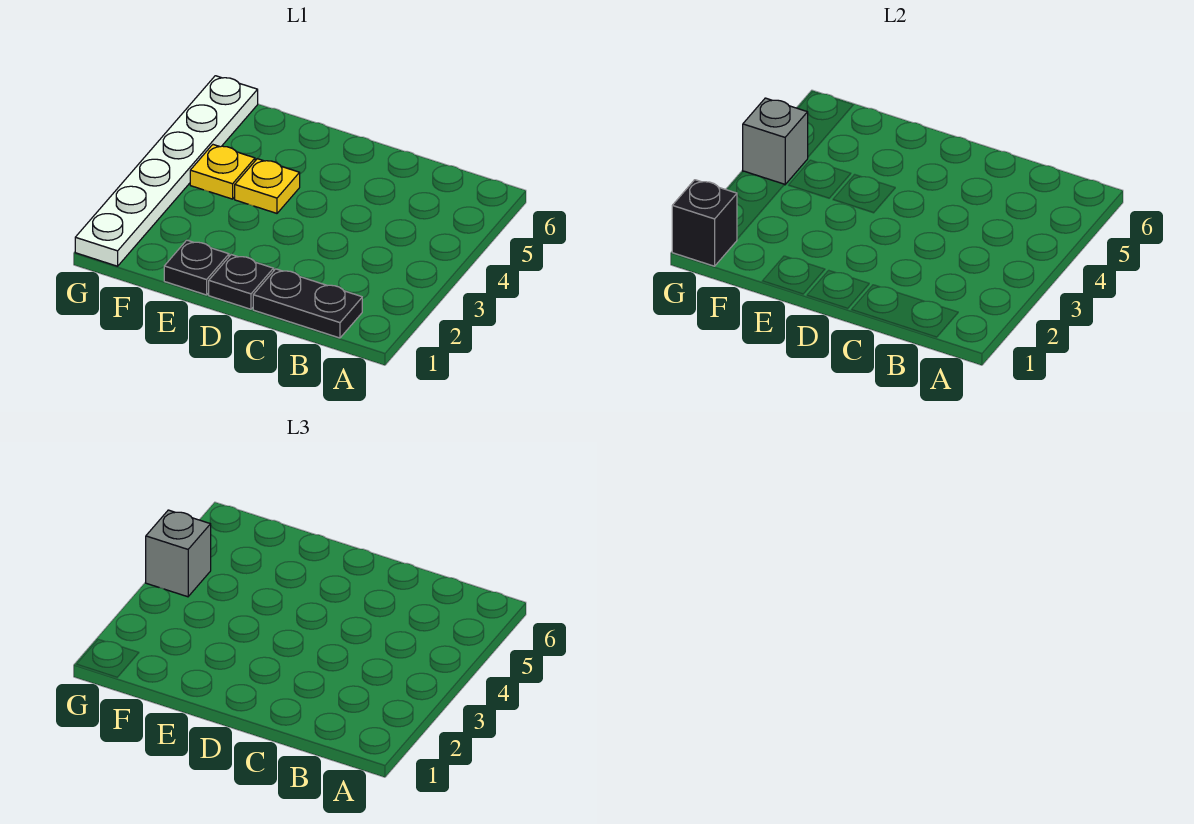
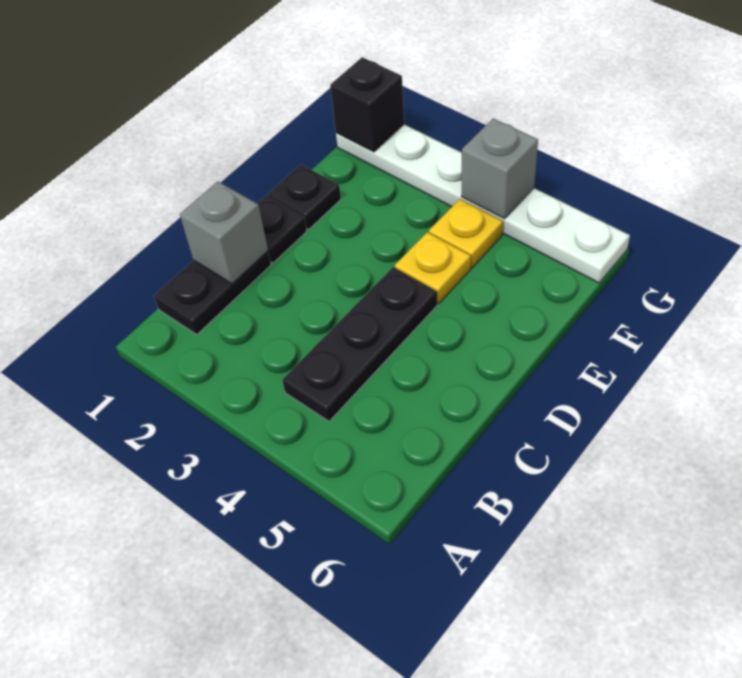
none -> black 1x3 plate [282,267,437,421]
grey 1x1 brick [146,510,211,597] -> grey 1x1 brick moved to [180,181,268,284]

